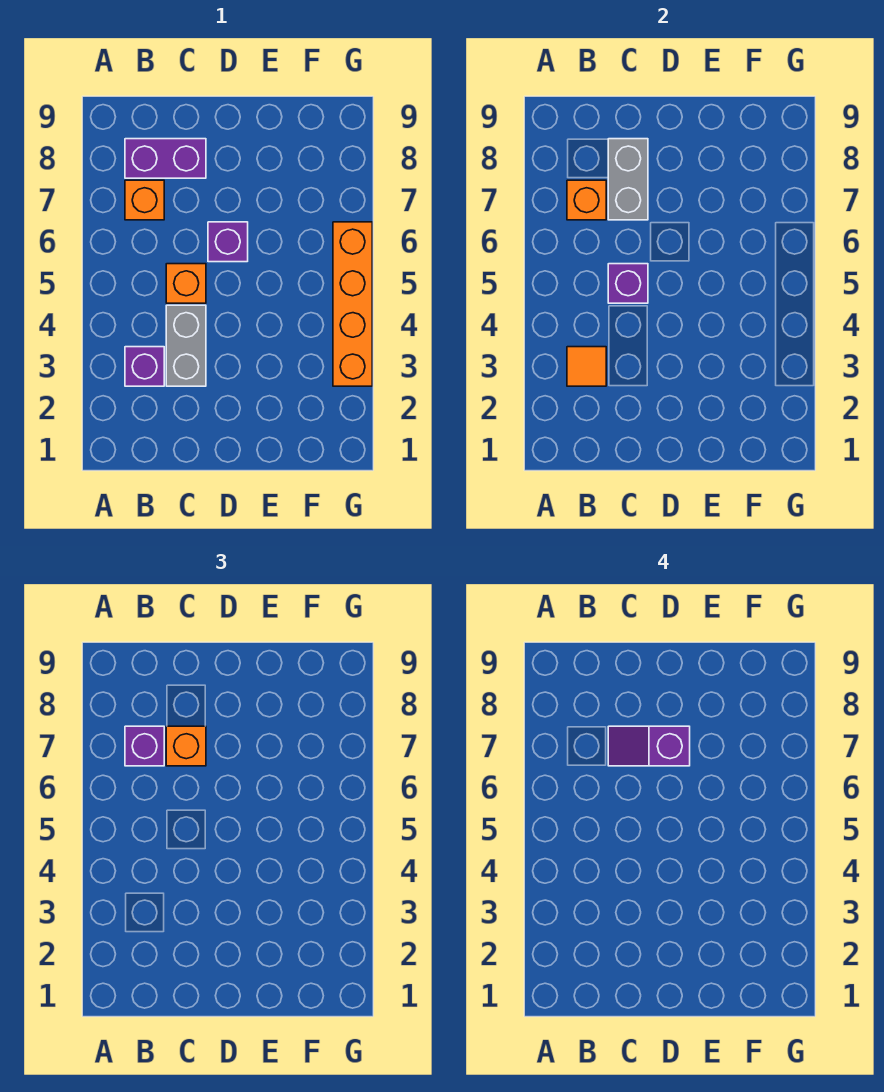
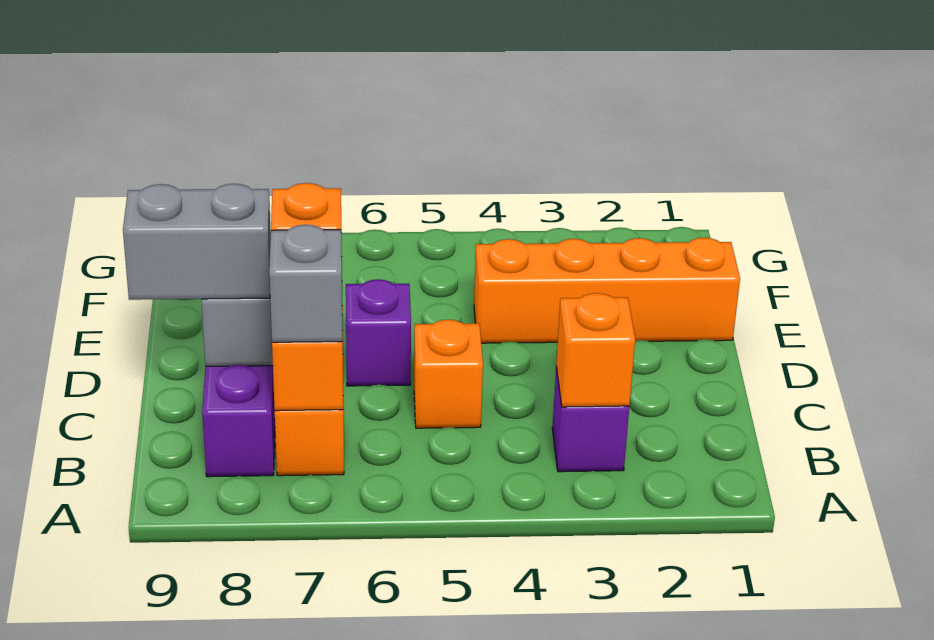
orange 1x1 tile [567,347,606,386] -> orange 1x1 brick [556,293,635,407]
purple 1x1 brick [125,726,164,766] -> grey 1x1 brick [269,225,342,342]
grey 1x2 brick [166,305,206,386] -> grey 1x2 brick moved to [123,184,271,300]
purple 1x1 brick [608,264,648,303] -> none
purple 1x2 slope [608,726,690,766] -> none
orange 1x4 brick [333,222,372,386] -> orange 1x4 brick moved to [474,238,740,343]

